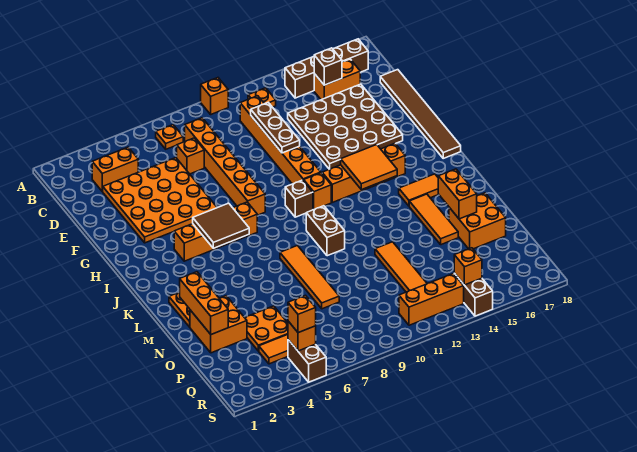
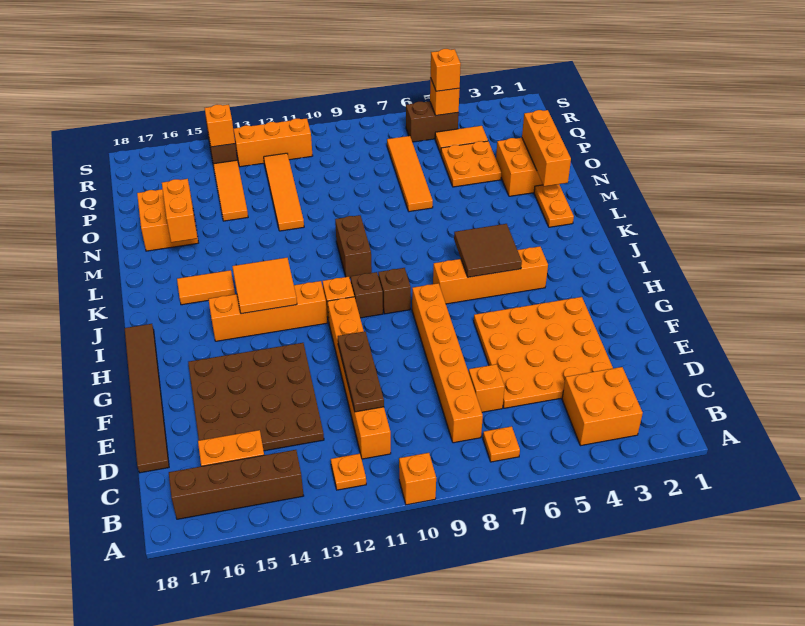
orange 1x2 brick [92,147,138,191] -> orange 2x2 brick [562,367,643,446]
brown 1x1 brick [314,48,342,85] -> brown 1x1 brick moved to [378,268,411,314]
orange 1x4 tile [280,246,339,309] -> orange 1x4 tile moved to [387,136,433,212]
orange 1x3 tile [409,194,458,245] -> orange 1x3 tile moved to [213,160,248,221]
brown 1x2 brick [288,340,326,382] -> brown 1x2 brick turned to [406,101,459,142]

